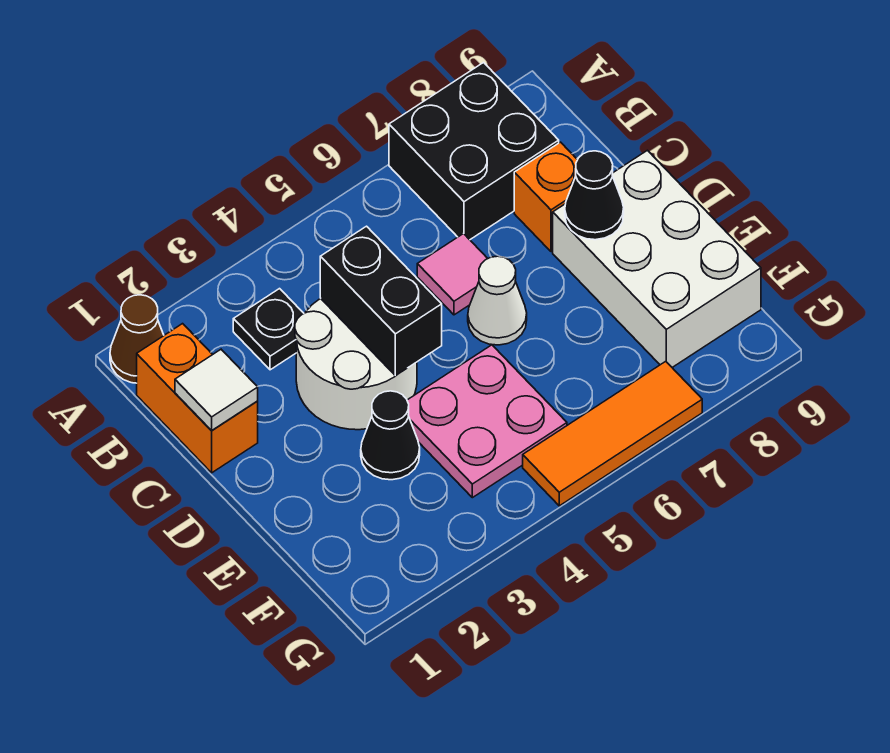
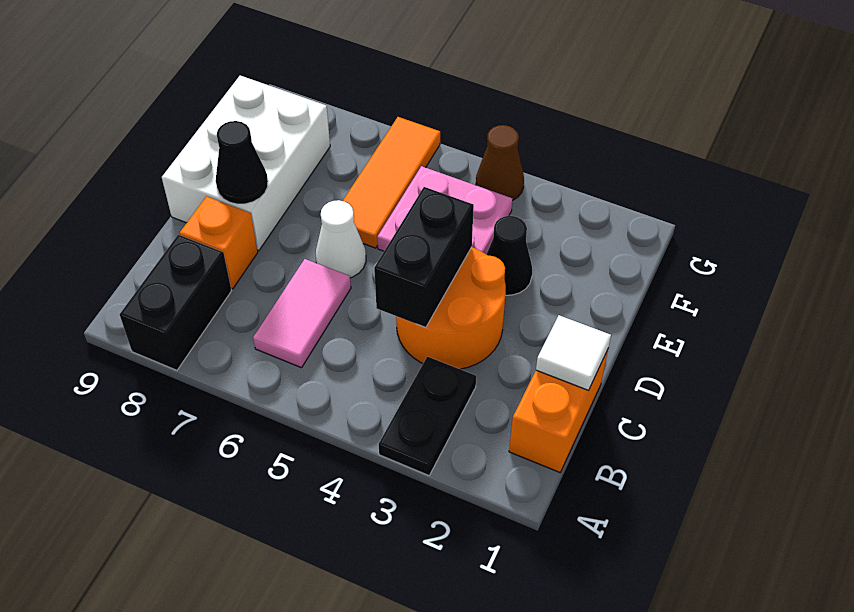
brown 1x1 cone [110,295,164,383] -> brown 1x1 cone moved to [476,125,524,201]
black 2x2 brick [389,63,559,240] -> black 1x2 brick [120,235,232,370]
black 1x1 plate [233,289,304,370] -> black 1x2 plate [379,357,476,475]
white 2x2 round brick [295,299,417,430] -> orange 2x2 round brick [396,247,506,369]
pink 1x1 tile [417,234,488,315] -> pink 1x2 tile [253,259,351,368]
orange 1x3 tile [523,361,702,506] -> orange 1x3 tile turned to [343,117,440,248]

